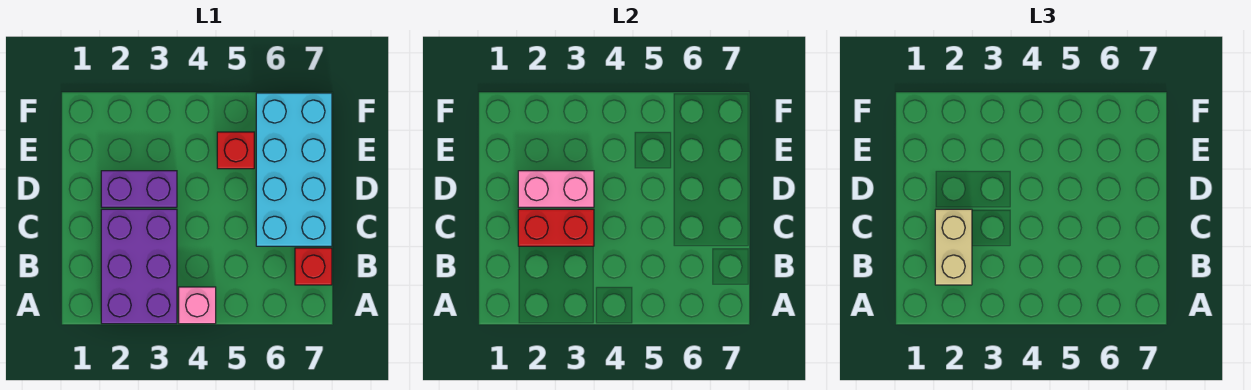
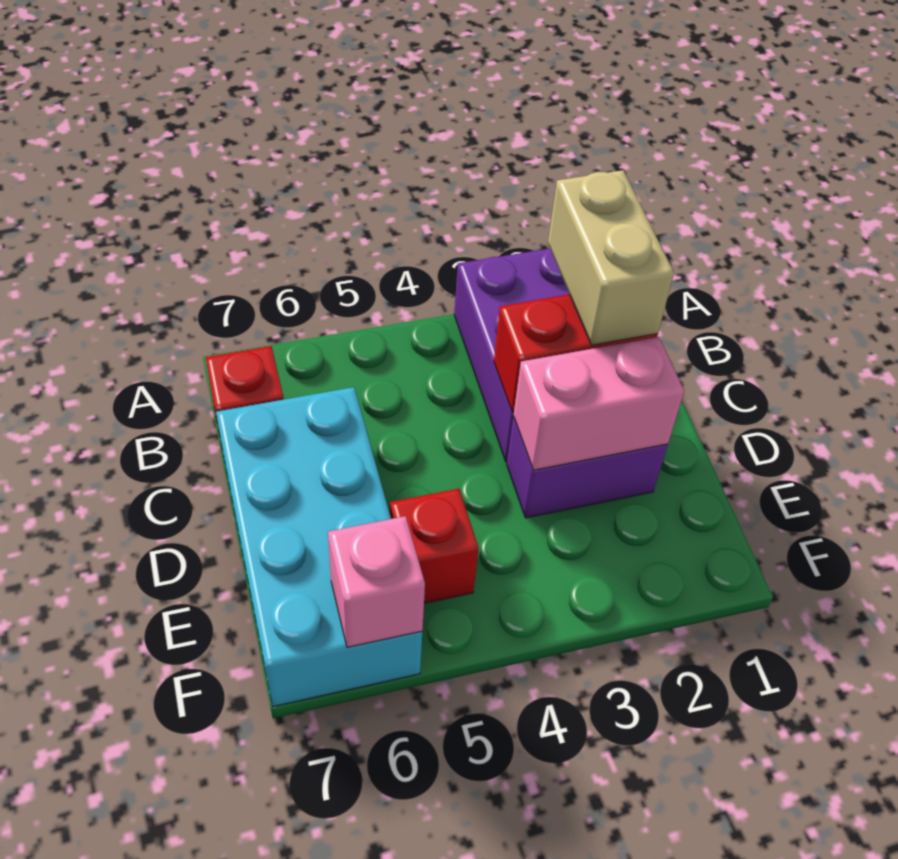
pink 1x1 brick [179,287,216,324] -> pink 1x1 brick moved to [328,516,425,647]

